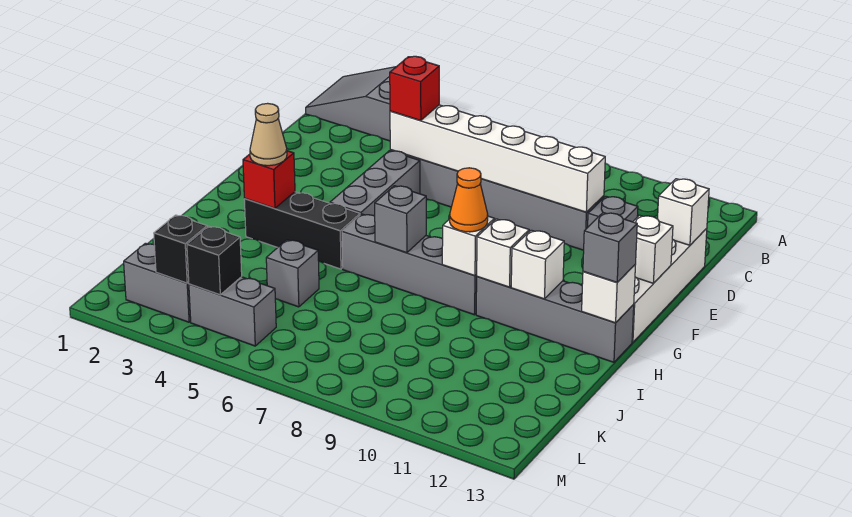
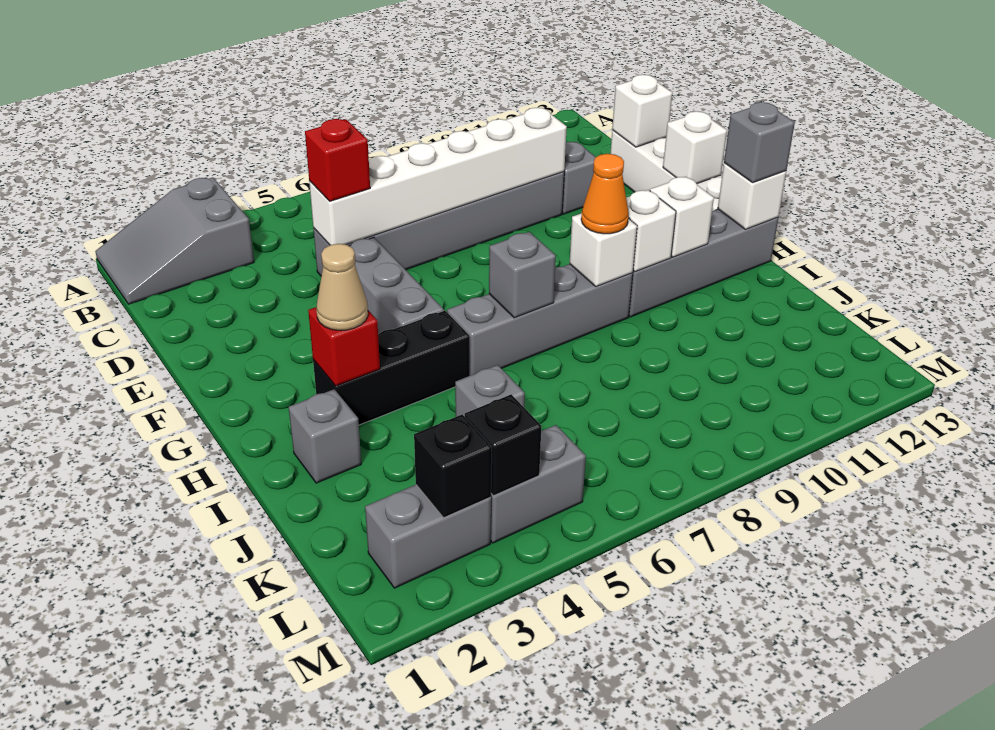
none -> grey 1x1 brick [289,389,361,483]

